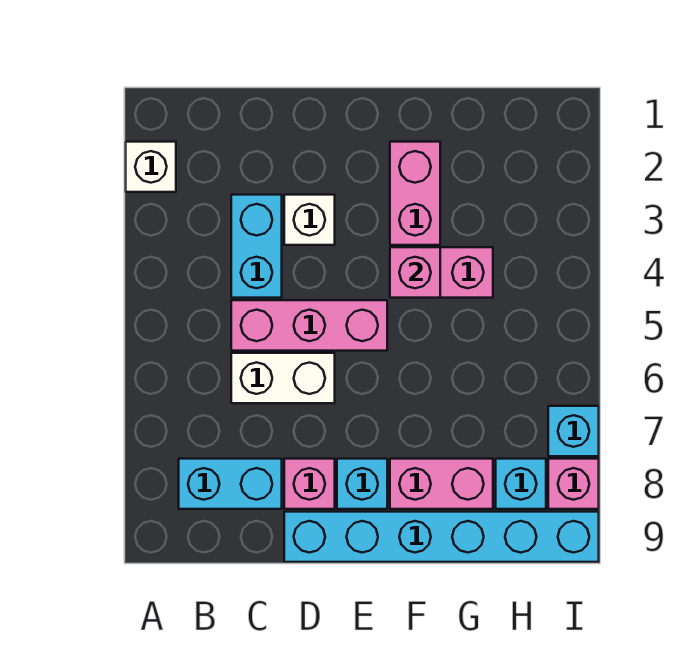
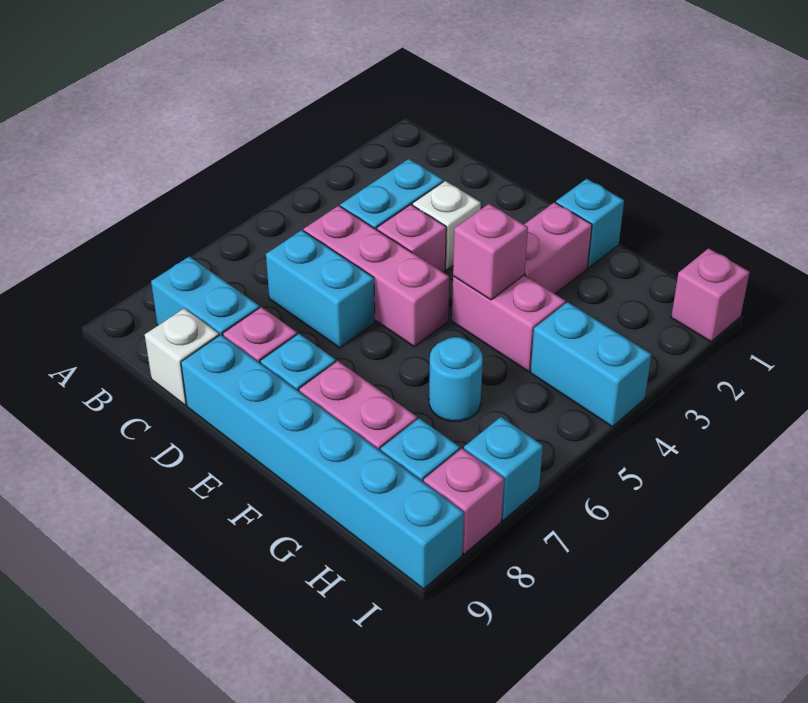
white 1x1 brick [126,142,176,192] -> white 1x1 brick moved to [145,308,219,405]
white 1x2 brick [231,353,335,403] -> cyan 1x2 brick [266,230,375,348]
none -> pink 1x1 brick [377,204,446,273]
none -> cyan 1x1 brick [556,179,624,268]
none -> cyan 1x1 round brick [429,337,483,421]
none -> cyan 1x2 brick [531,302,652,427]
none -> pink 1x1 brick [671,248,749,342]

